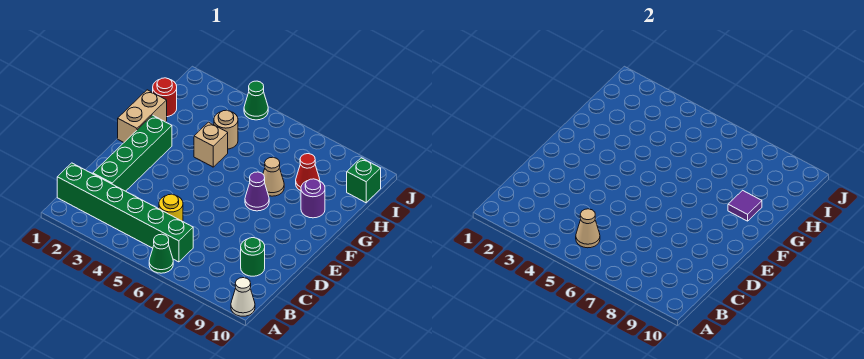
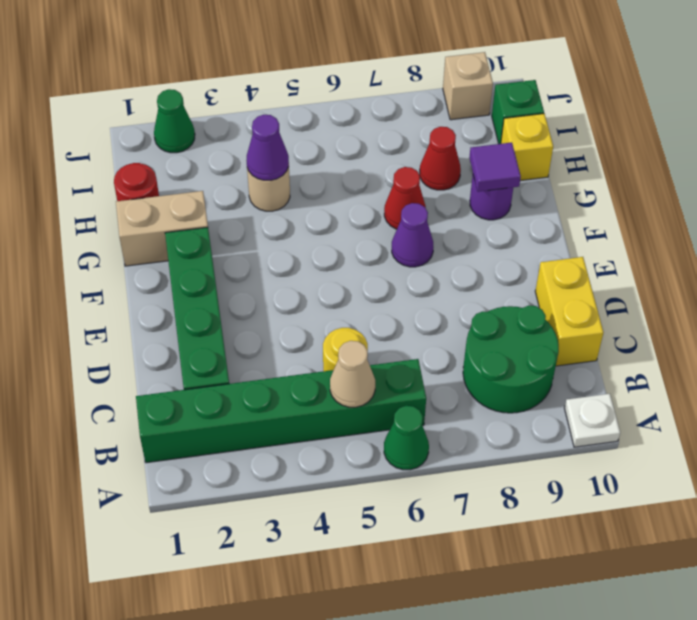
white 1x1 cone [231,278,255,316] -> white 1x1 plate [564,394,620,447]
green 1x1 round brick [241,238,265,276] -> green 2x2 round brick [463,306,559,413]
none -> yellow 1x2 brick [535,257,604,366]
tan 1x2 brick [118,90,167,142] -> tan 1x2 brick turned to [116,191,208,266]
tan 1x1 brick [194,122,228,167] -> tan 1x1 brick moved to [443,52,493,120]
tan 1x1 cone [263,157,284,196] -> red 1x1 cone [384,167,426,229]
none -> purple 1x1 cone [246,115,289,180]
none -> yellow 1x1 brick [501,114,553,181]
green 1x1 cone [244,81,268,120] -> green 1x1 cone moved to [154,89,195,153]

